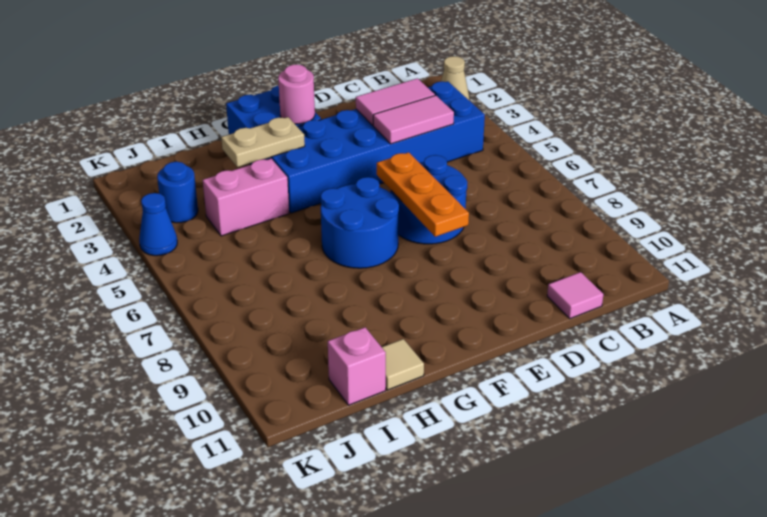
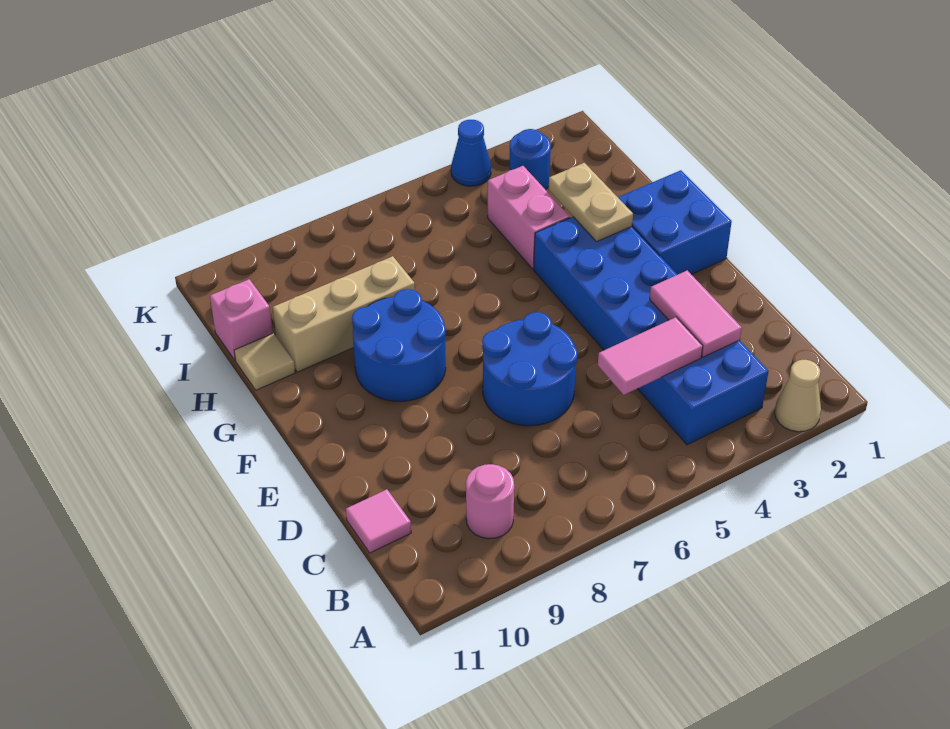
pink 1x2 tile [373,95,454,144] -> pink 1x2 tile turned to [598,317,703,395]
orange 1x3 plate [377,152,469,237] -> none
pink 1x1 round brick [278,64,315,124] -> pink 1x1 round brick moved to [466,464,514,539]
blue 2x2 round brick [321,177,399,268] -> blue 2x2 round brick moved to [352,289,446,401]
none -> tan 1x3 brick [273,256,415,372]

